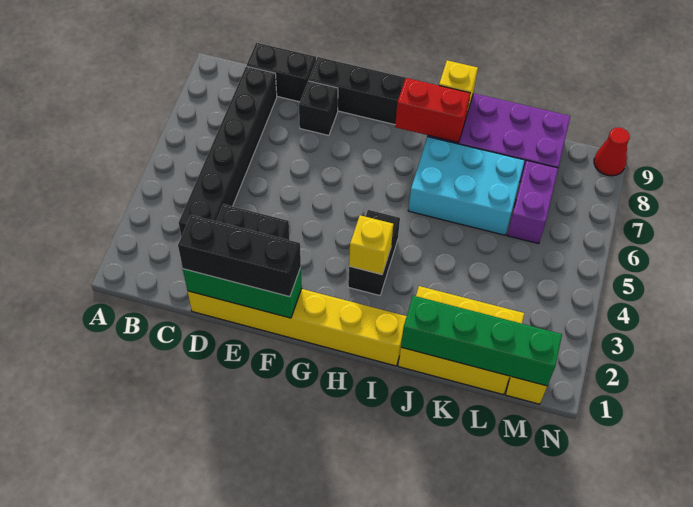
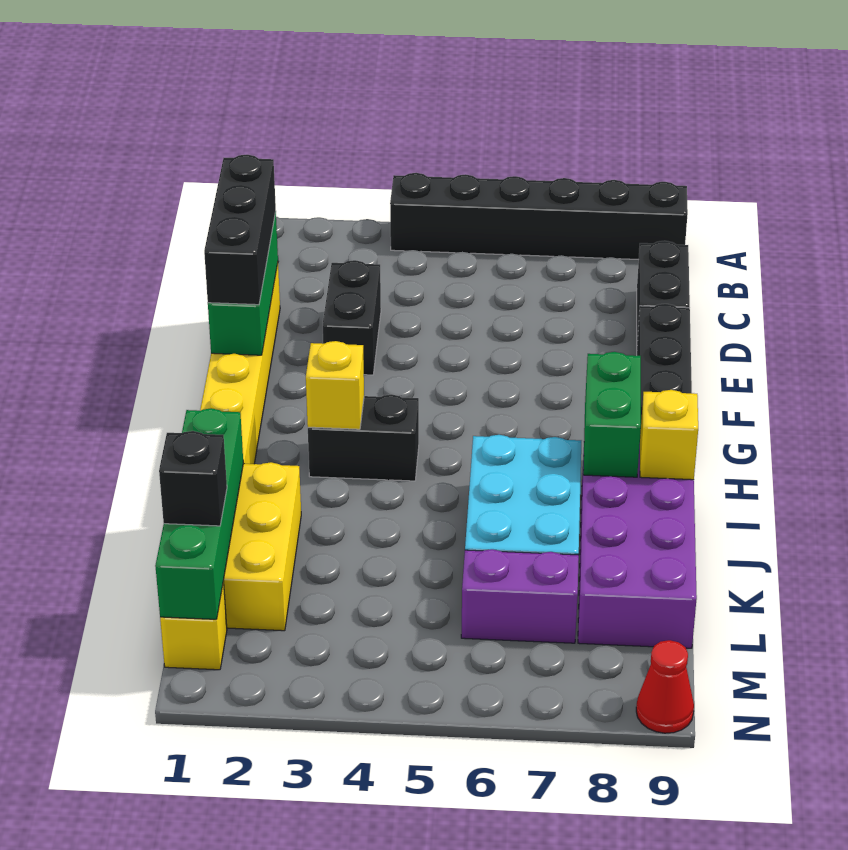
black 1x6 brick [179,66,277,236] -> black 1x6 brick moved to [390,173,688,260]
black 1x1 brick [299,81,338,135] -> black 1x1 brick moved to [159,431,227,526]
red 1x2 brick [395,78,470,143] -> green 1x2 brick [583,352,641,477]

